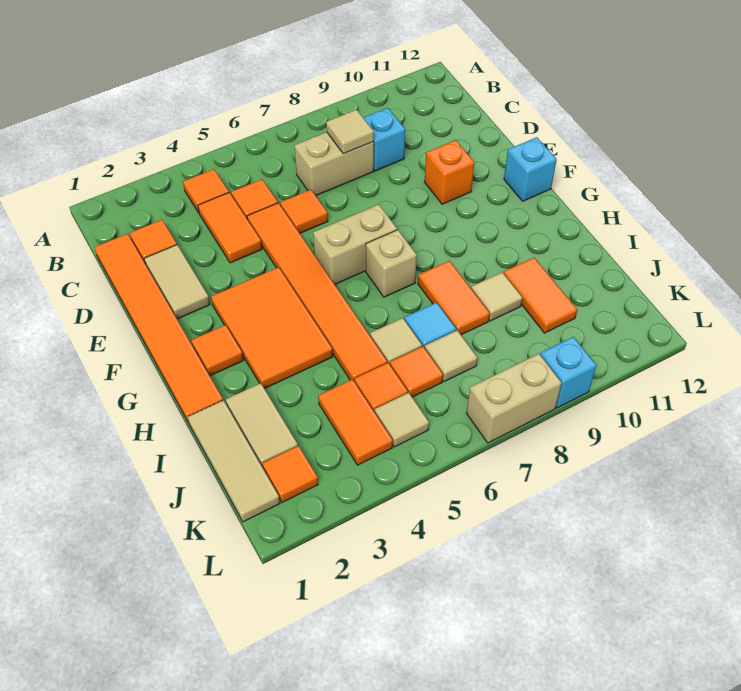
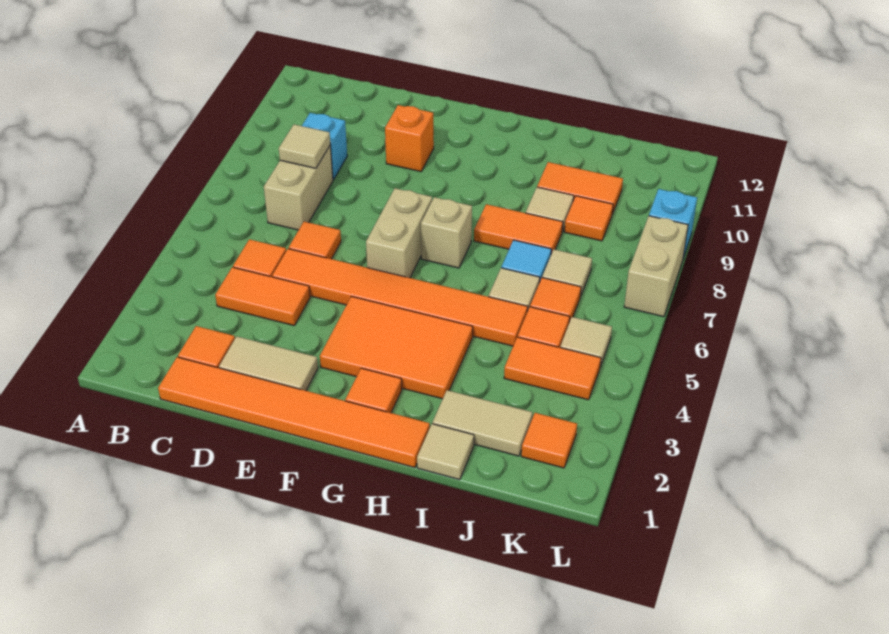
orange 1x1 tile [183,169,229,213] -> orange 1x1 tile moved to [564,196,613,241]
cyan 1x1 brick [504,137,557,201] -> none
tan 1x3 tile [188,400,280,522] -> tan 1x1 tile [417,424,474,480]

